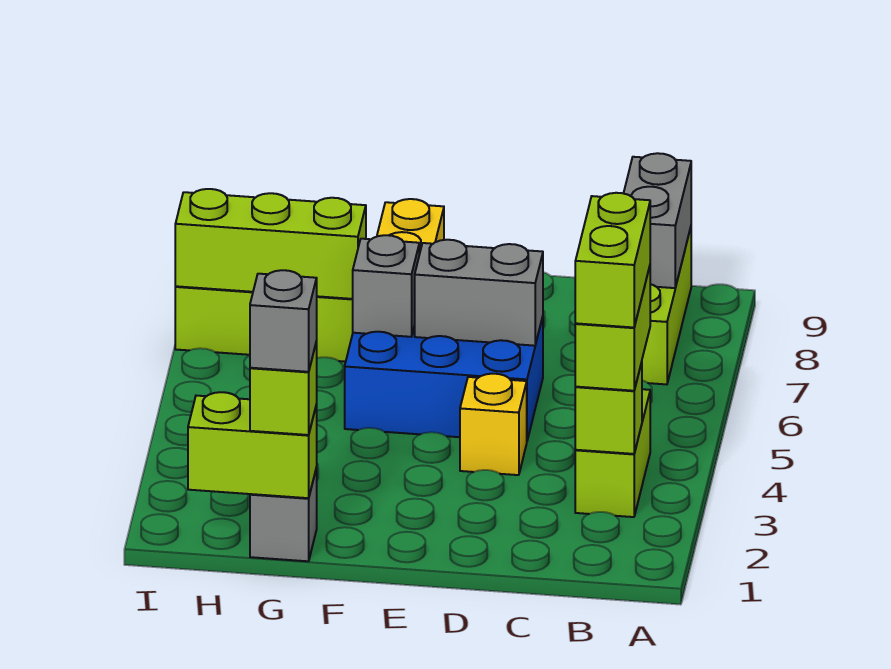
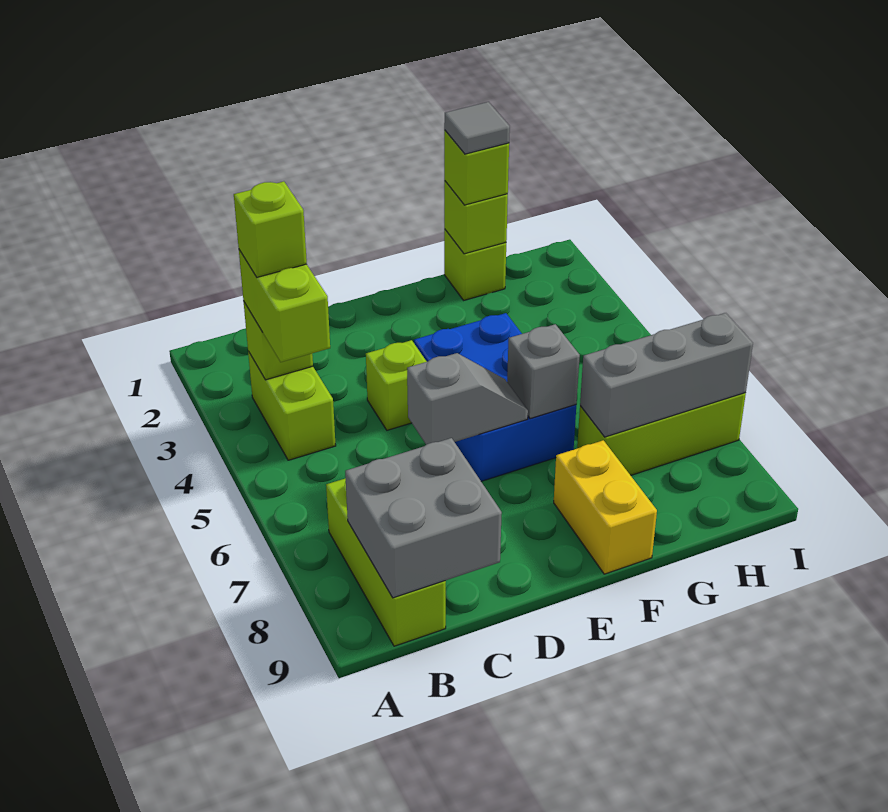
lime 1x2 brick [575,193,650,328] -> lime 1x1 brick [234,181,307,277]
grey 1x2 brick [624,153,691,288] -> grey 2x2 brick [345,438,502,598]
yellow 1x1 brick [460,374,527,475] -> lime 1x1 brick [366,340,427,430]
blue 2x3 brick [345,317,543,440] -> blue 2x3 brick turned to [414,313,576,481]
grey 1x2 brick [415,240,543,346] -> grey 1x2 slope [407,353,528,445]
grey 1x1 brick [250,468,317,561] -> lime 1x1 brick [444,229,506,300]
lime 1x2 brick [188,392,317,498] -> lime 1x1 brick [444,181,508,254]
grey 1x1 brick [250,270,317,372] -> grey 1x1 tile [444,102,510,154]
lime 1x3 brick [175,189,366,299] -> grey 1x3 brick [580,313,753,437]

